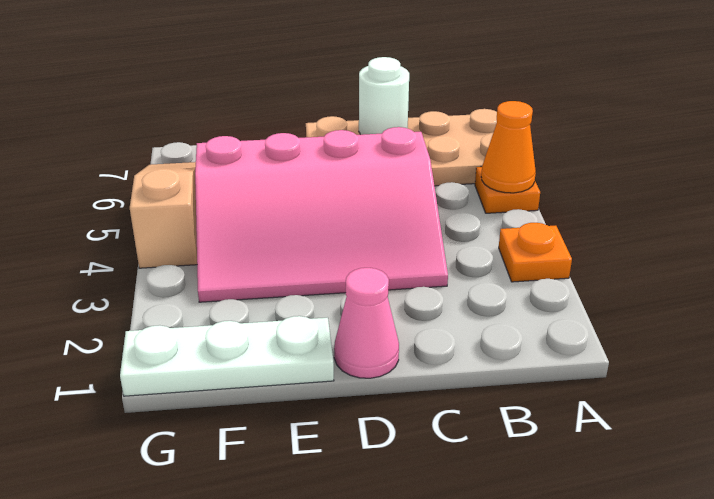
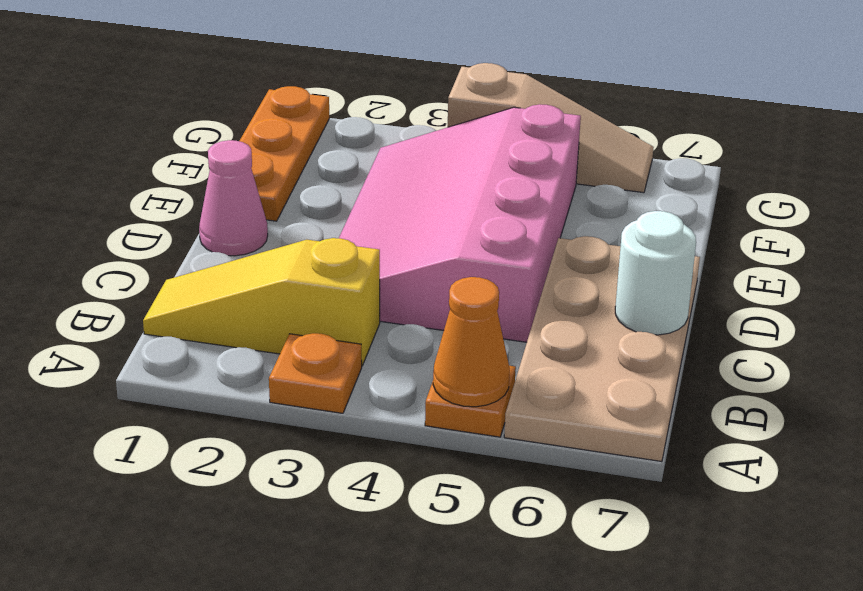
none -> yellow 1x3 slope [143,238,380,366]
white 1x3 plate [120,316,334,396] -> orange 1x3 plate [240,86,329,221]

